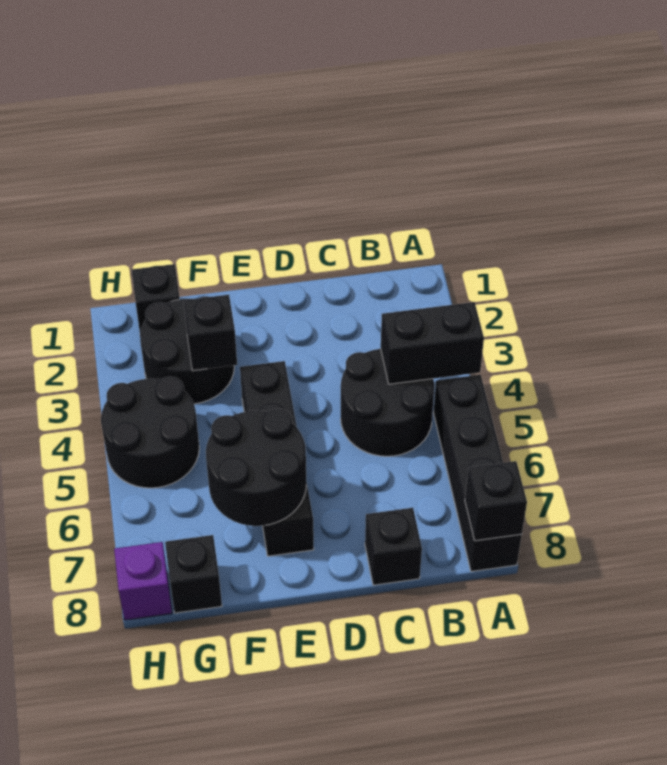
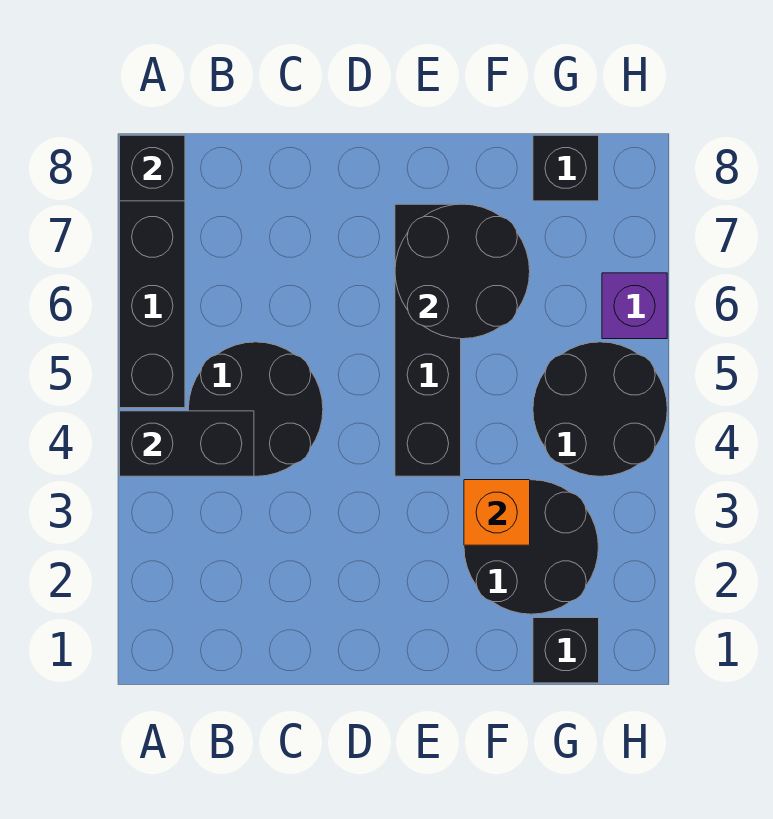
black 1x1 brick [365,508,422,585] -> none
black 1x1 brick [184,295,237,371] -> orange 1x1 brick [464,480,530,545]
purple 1x1 brick [114,542,172,620] -> purple 1x1 brick moved to [602,273,667,339]

